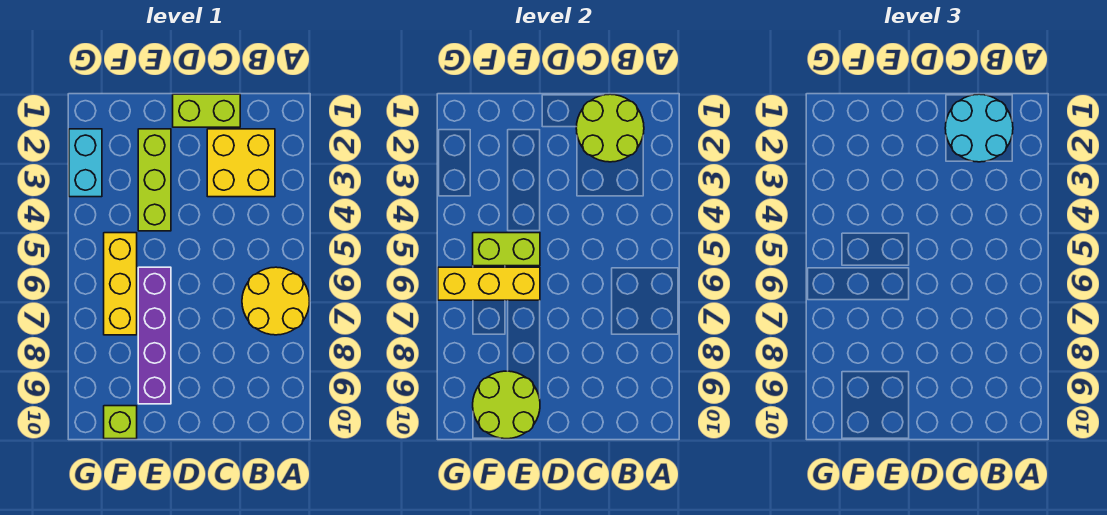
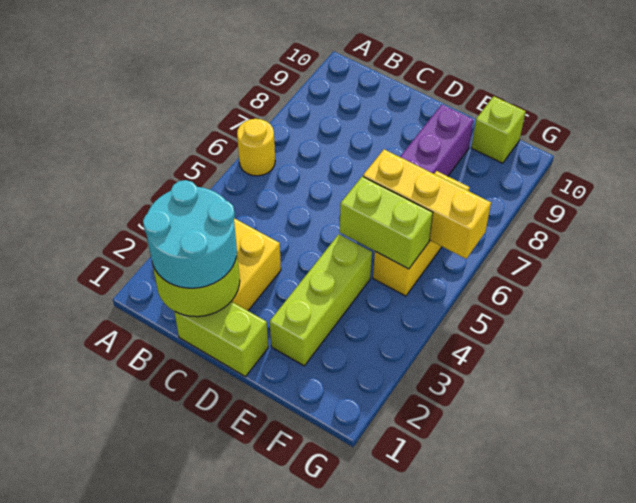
yellow 2x2 round brick [242,267,310,335] -> yellow 1x1 round brick [237,119,275,176]
lime 2x2 round brick [473,371,540,439] -> none
cyan 1x2 brick [69,129,102,197] -> none

